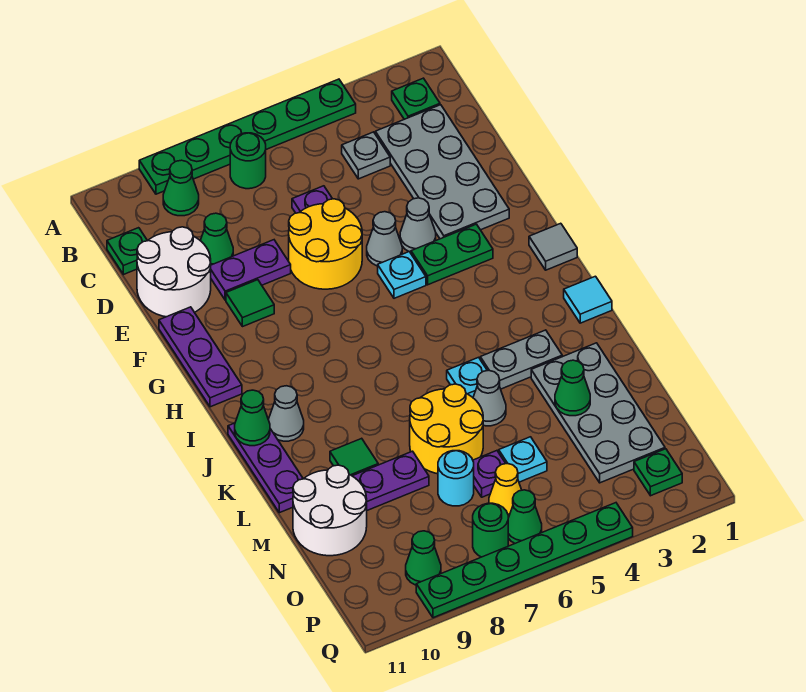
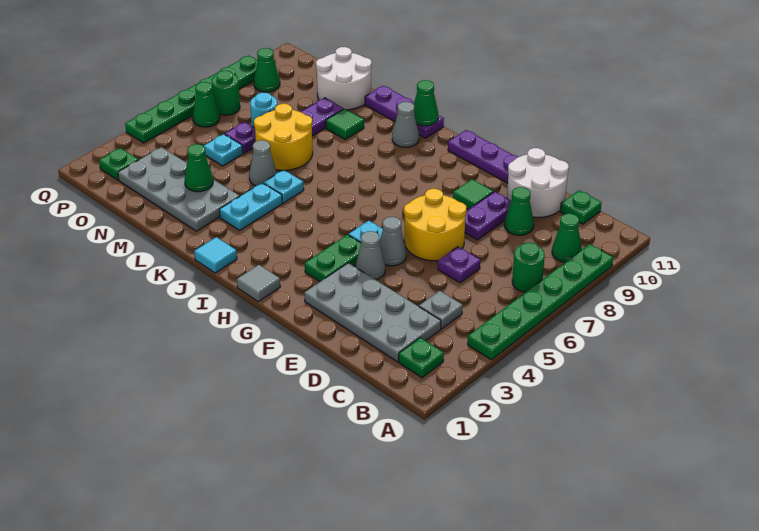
grey 1x2 plate [480,330,562,389] -> cyan 1x2 plate [219,183,282,230]
yellow 1x1 cone [489,463,521,518] -> none

